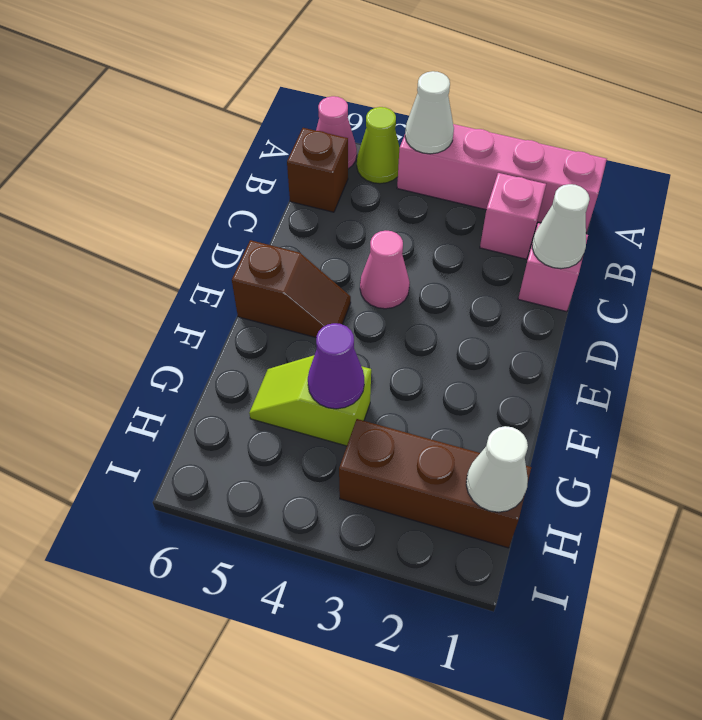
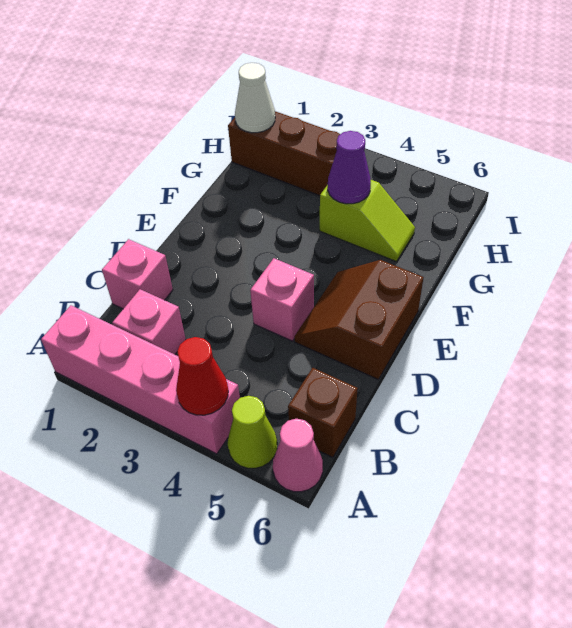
white 1x1 cone [405,71,454,154] -> red 1x1 cone [176,337,228,415]
white 1x1 cone [532,184,590,269] -> none
pink 1x1 cone [360,231,410,309] -> pink 1x1 brick [250,258,314,341]
brown 1x2 slope [232,240,351,337] -> brown 2x2 slope [294,260,424,379]

